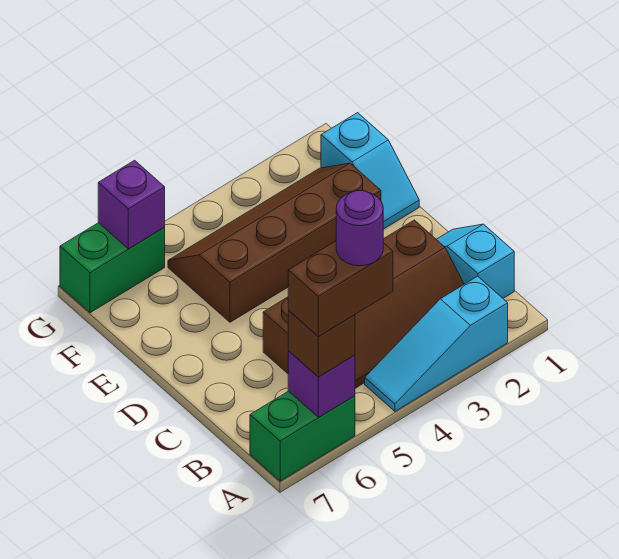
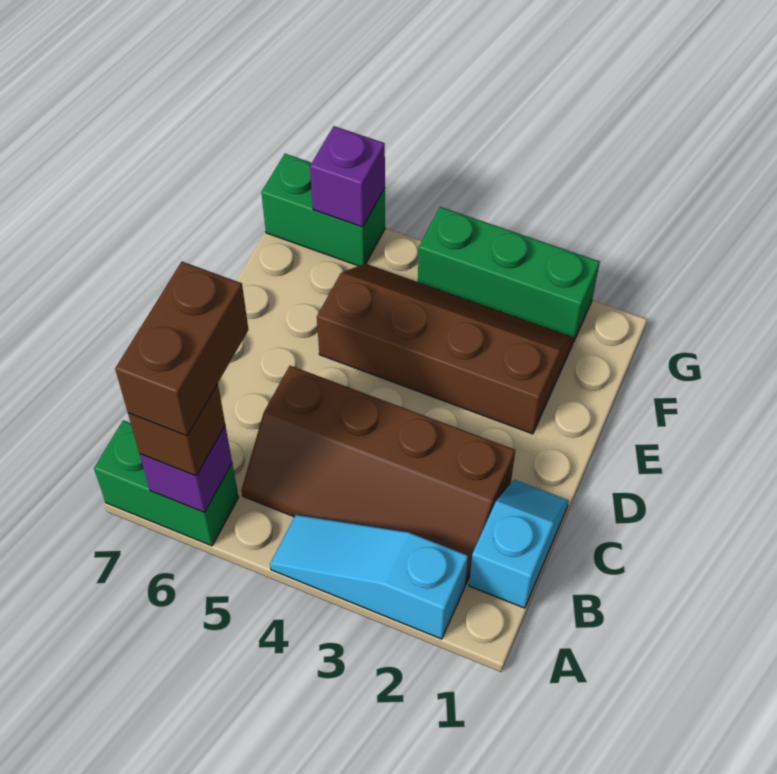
brown 1x2 brick [288,241,393,337] -> brown 1x2 brick turned to [115,262,248,436]
purple 1x1 round brick [336,190,383,266] -> none
cyan 1x2 slope [321,113,419,229] -> none
none -> green 1x3 brick [418,207,600,342]

